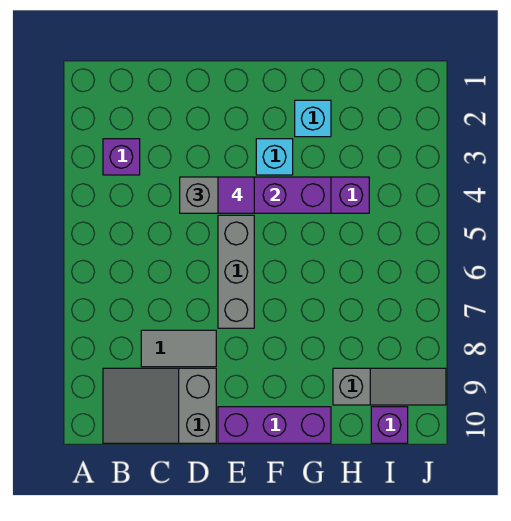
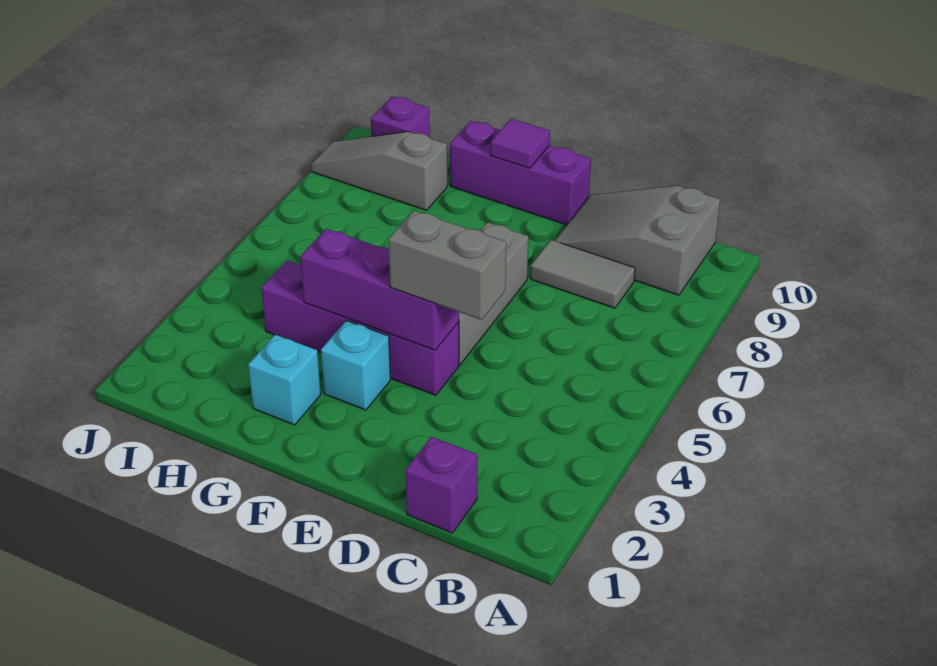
purple 1x1 brick [103,139,140,175] -> purple 1x1 brick moved to [405,437,477,533]
grey 2x3 slope [103,368,216,443] -> grey 2x3 slope turned to [555,186,720,295]
purple 1x1 tile [218,177,254,213] -> purple 1x1 tile moved to [491,119,550,168]

